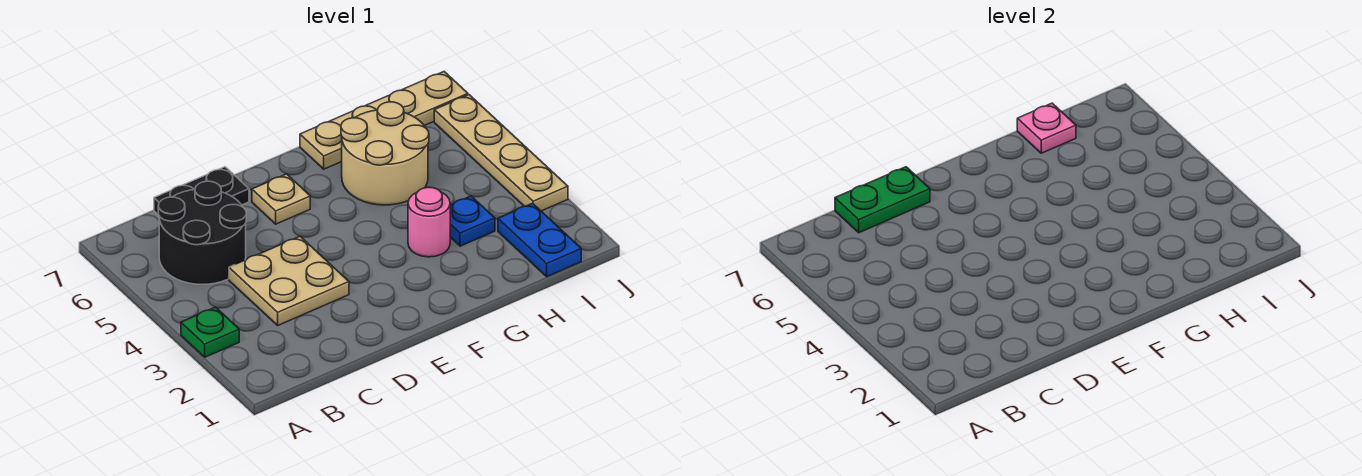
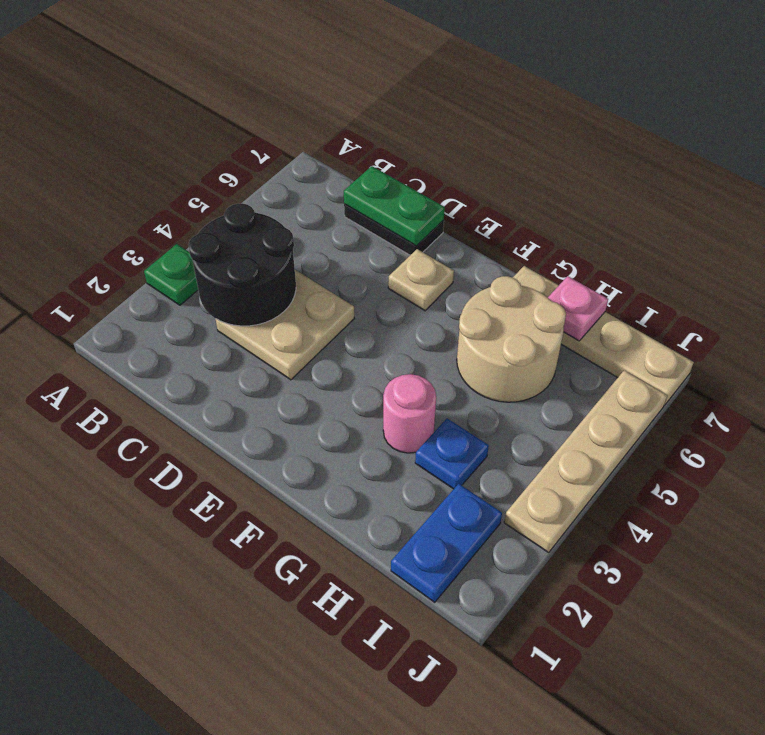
black 2x2 round brick [158,181,246,285] -> black 2x2 round brick moved to [188,203,296,326]

